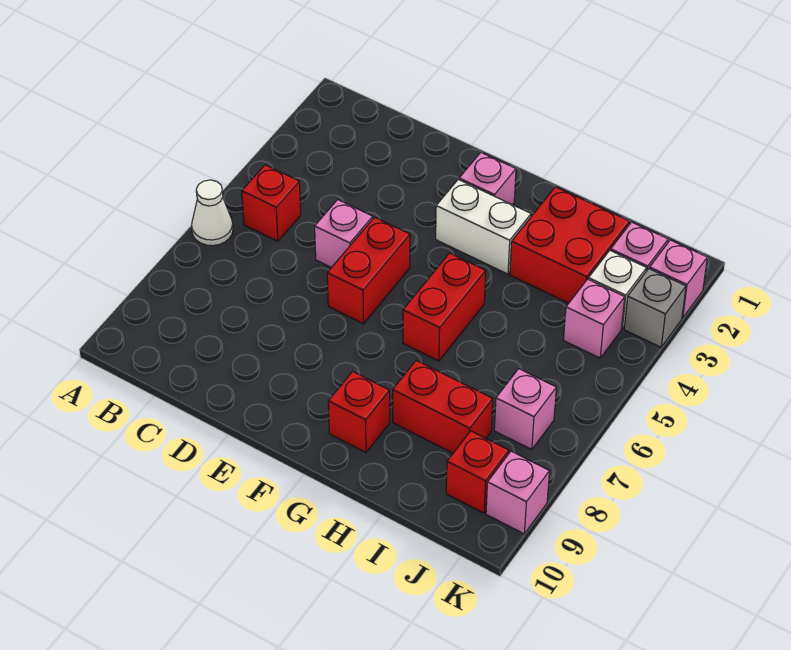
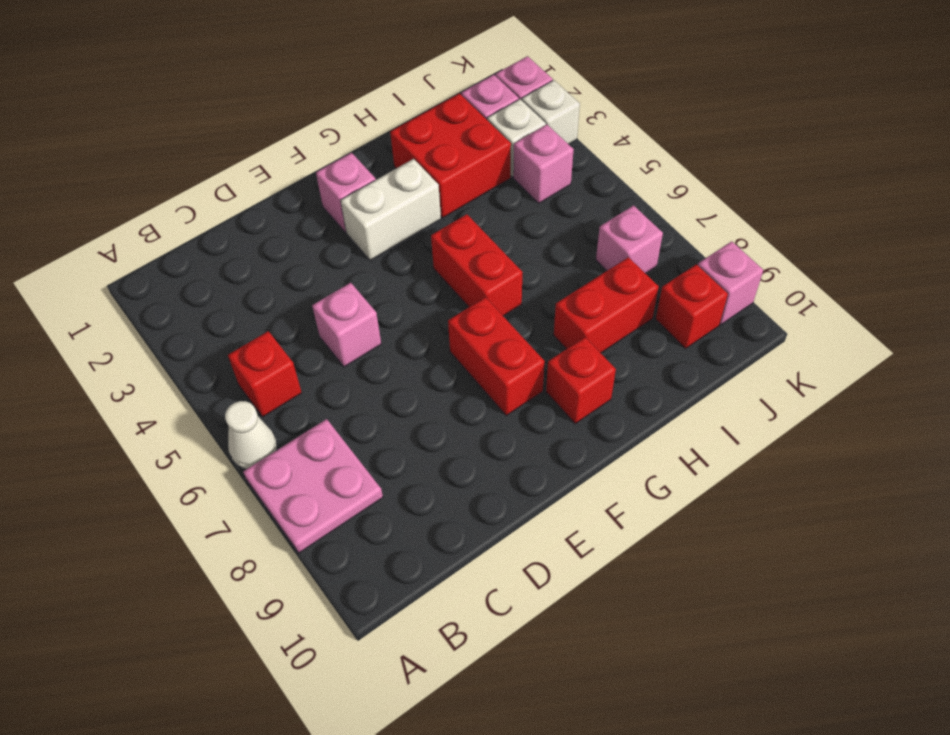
none -> pink 2x2 plate [243,419,383,553]
red 1x2 brick [327,217,410,324] -> red 1x2 brick moved to [448,297,545,415]
grey 1x1 brick [624,269,686,347] -> white 1x1 brick [522,80,580,144]

